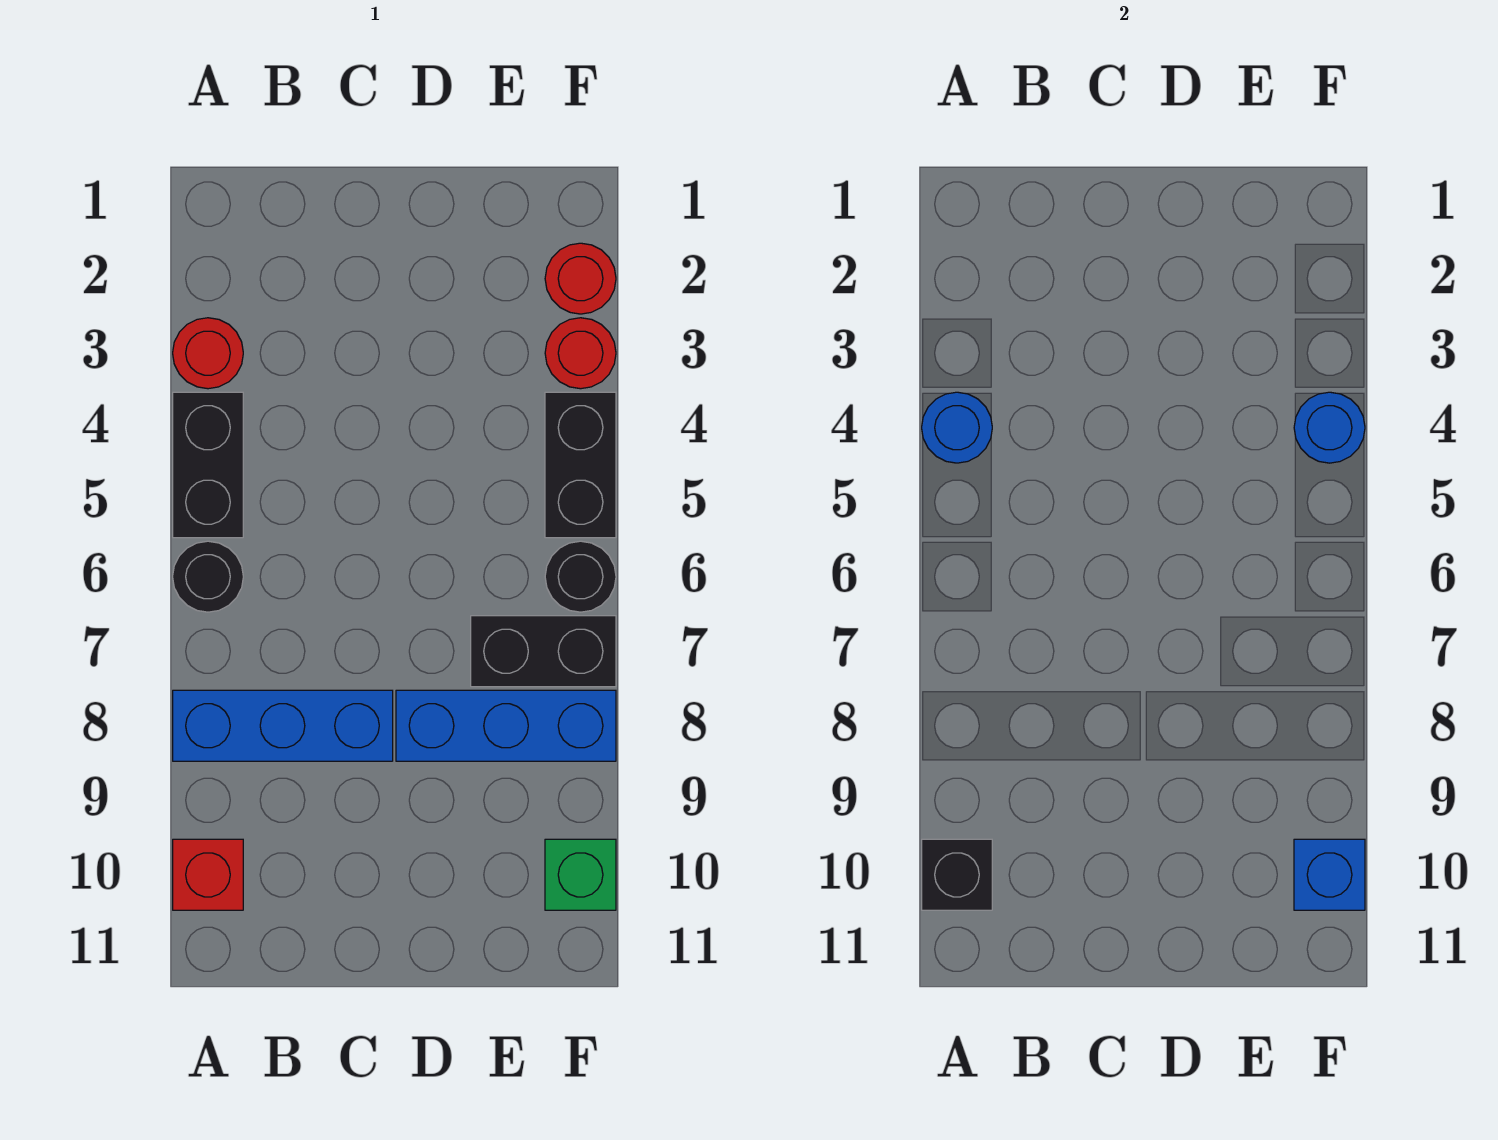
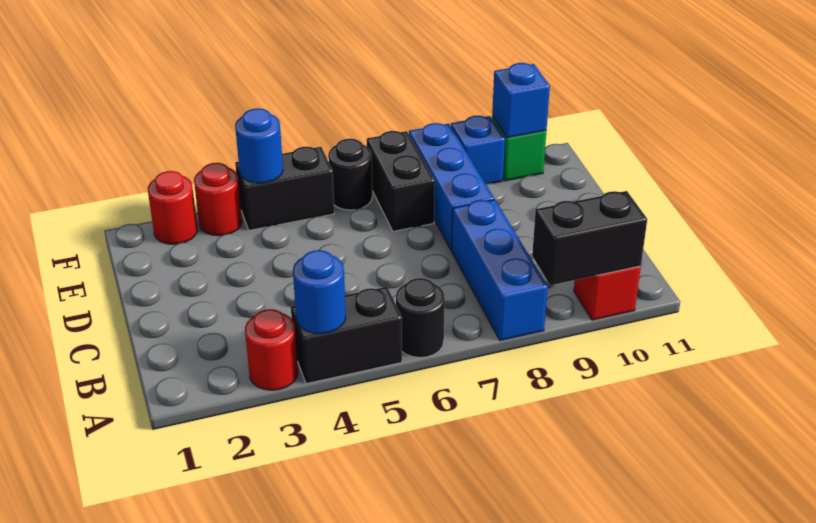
black 1x1 brick [922,839,992,910] -> black 1x2 brick [532,191,647,285]
none -> blue 1x1 brick [451,116,505,184]

